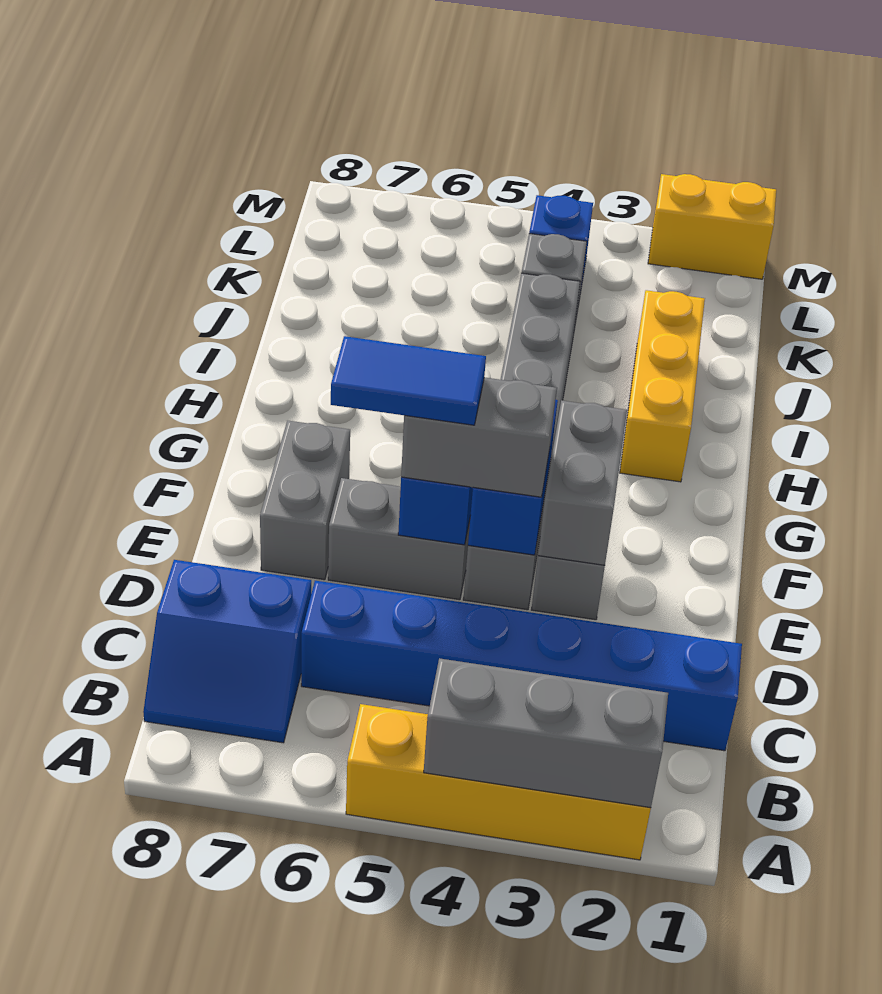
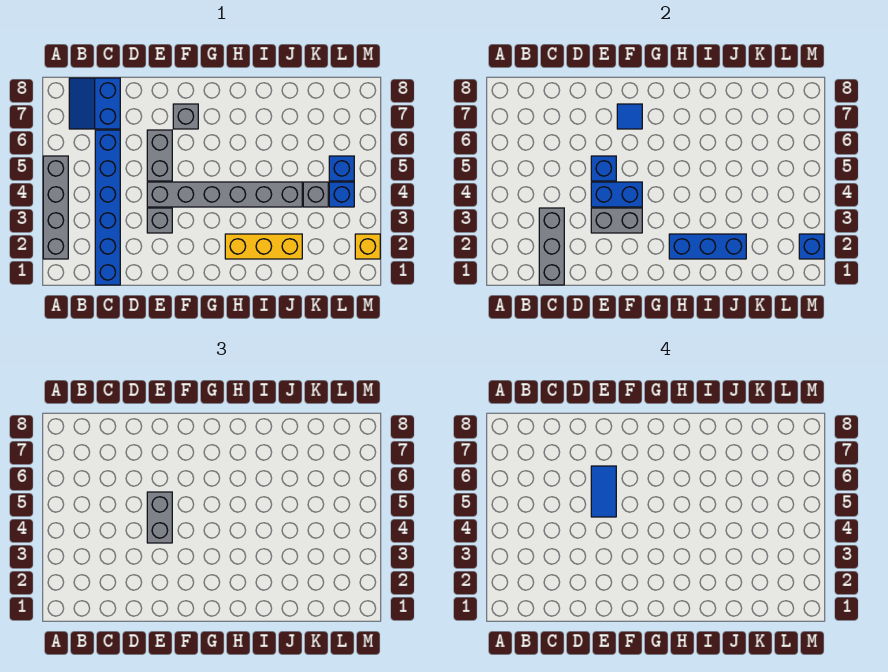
yellow 1x4 brick [346,704,651,860] -> grey 1x4 brick [43,156,68,259]
grey 1x3 brick [424,658,668,808] -> grey 1x3 brick moved to [539,208,564,285]
grey 1x2 brick [260,421,350,580] -> grey 1x1 brick [173,104,198,129]
none -> blue 1x1 tile [617,104,642,129]
none -> blue 1x3 brick [669,234,746,259]
none -> blue 1x1 brick [329,156,354,181]
yellow 1x2 brick [648,174,776,279] -> yellow 1x1 brick [355,234,380,259]
none -> blue 1x1 brick [799,234,824,259]

